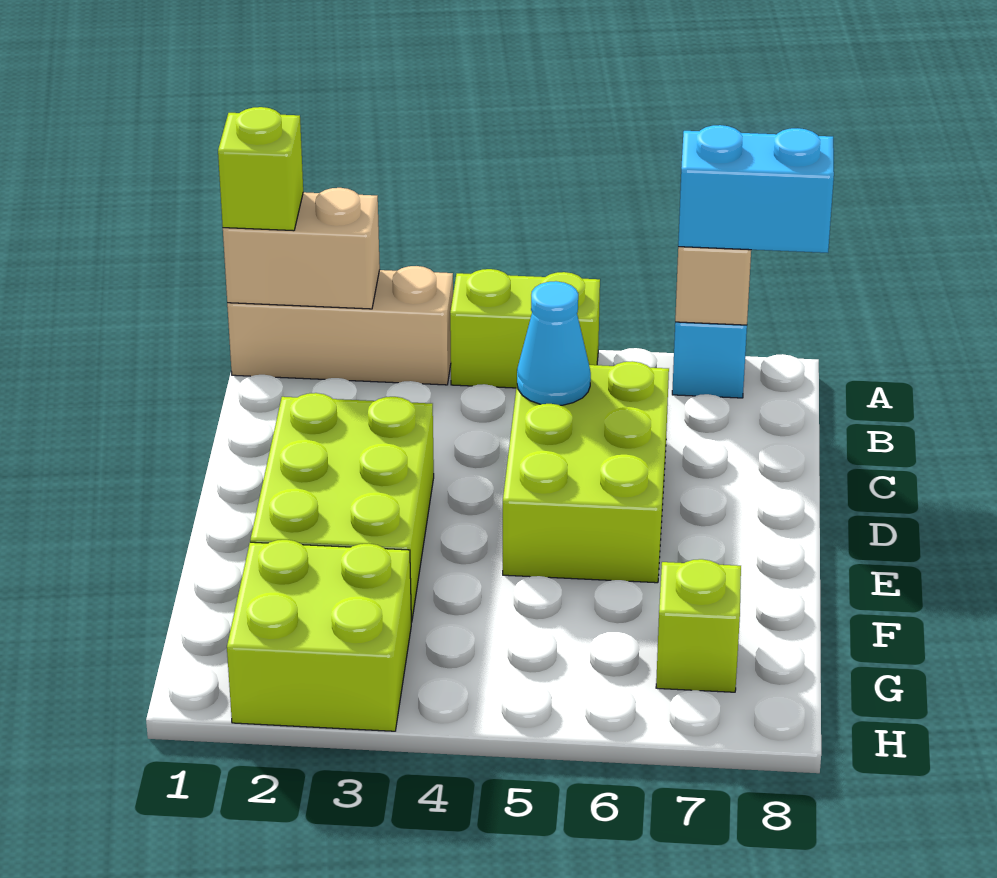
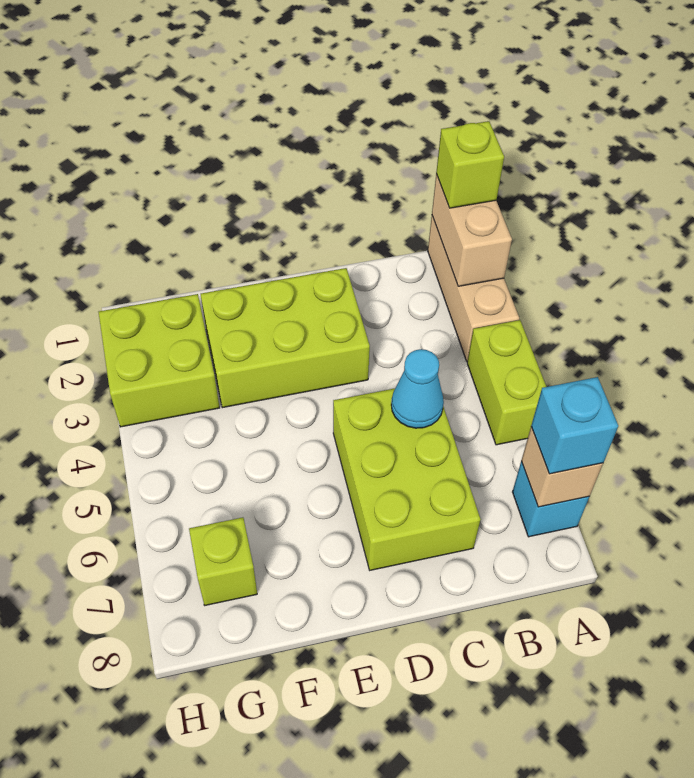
cyan 1x2 brick [678,125,834,253] -> cyan 1x1 brick [531,377,618,474]
lime 2x3 brick [503,361,669,583] -> lime 2x3 brick turned to [333,389,480,570]

